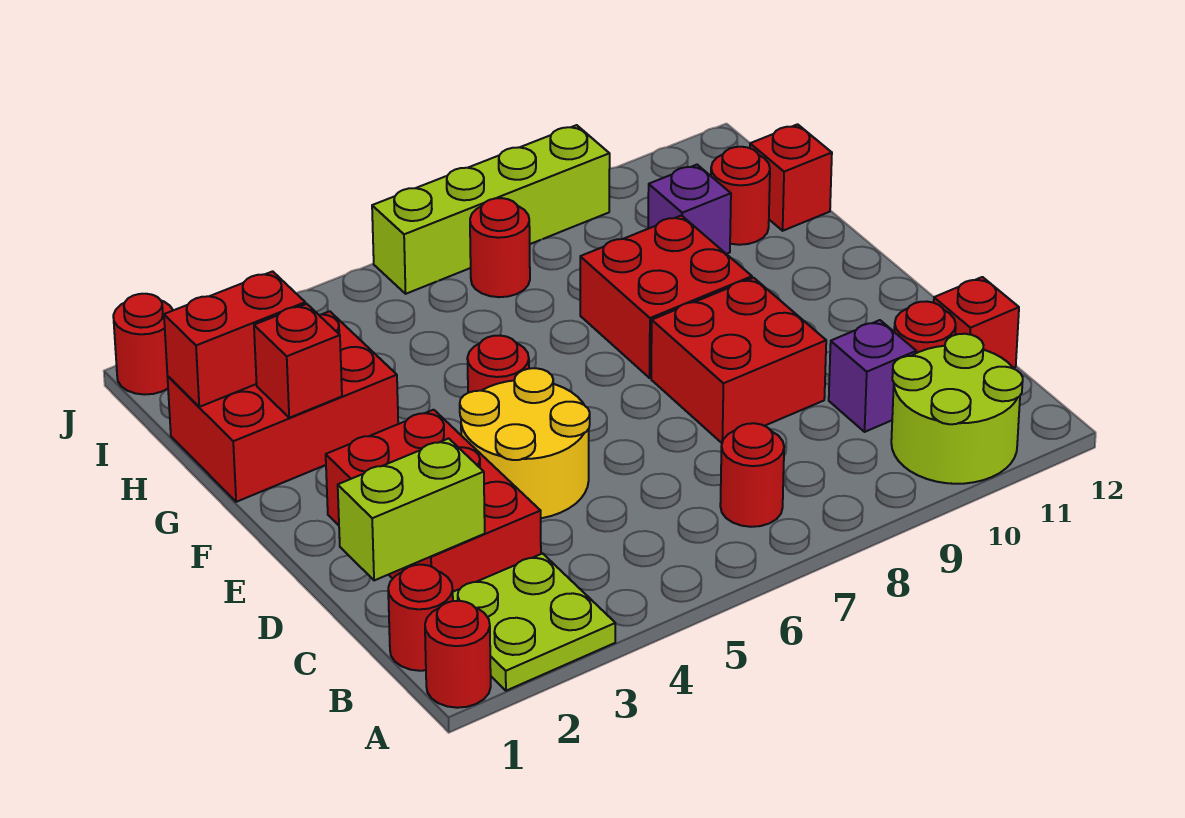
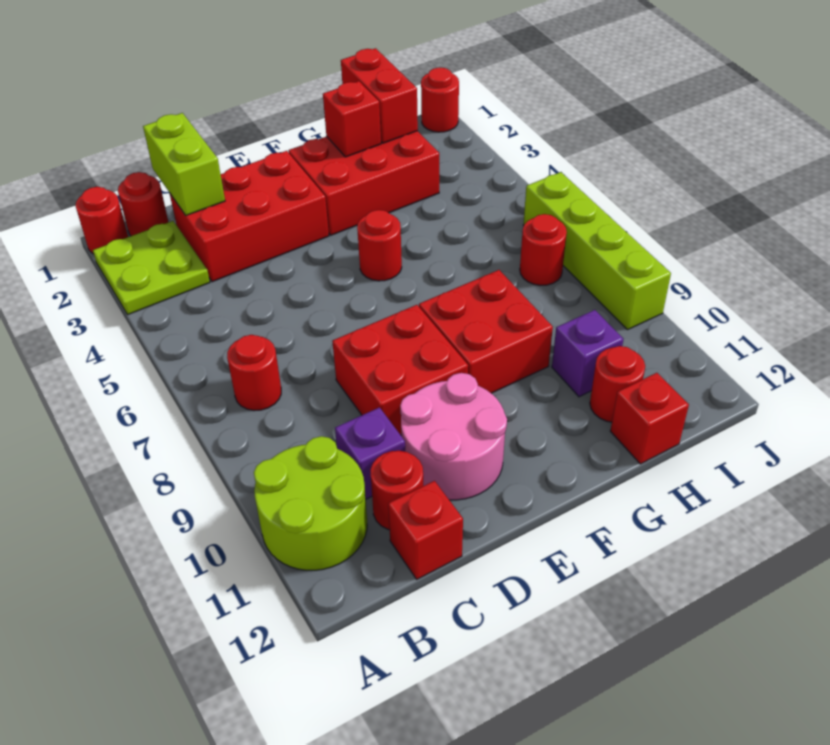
yellow 2x2 round brick [460,368,590,518] -> none
none -> pink 2x2 round brick [400,373,507,500]
red 2x3 brick [167,311,398,502] -> red 2x3 brick turned to [289,131,439,235]

